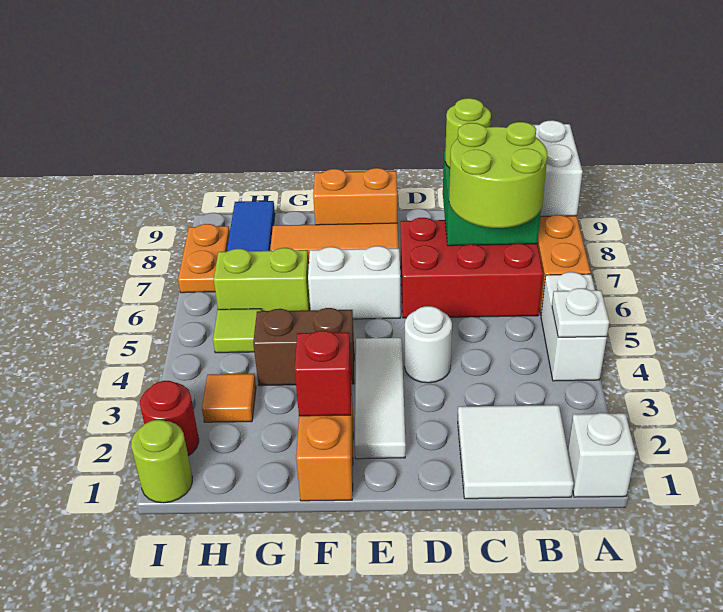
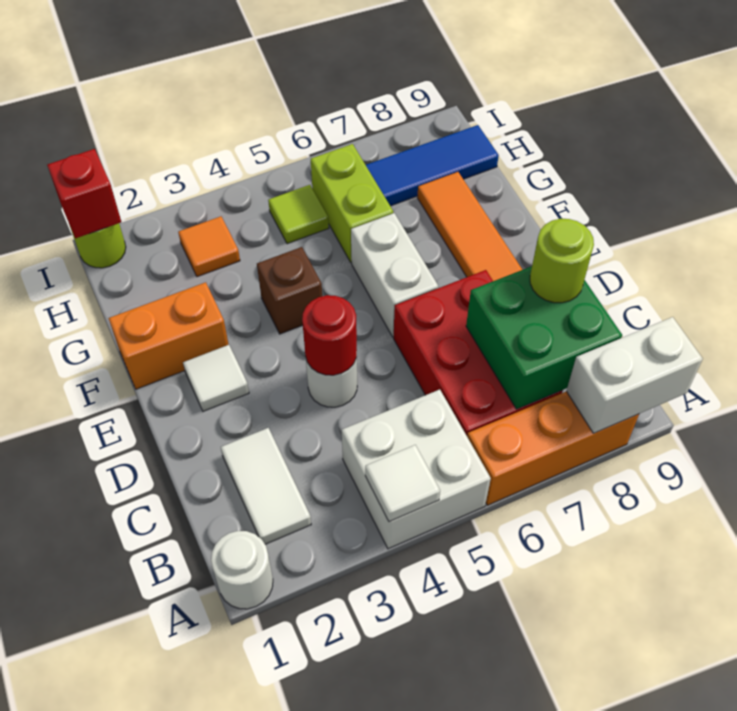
white 1x1 brick [568,413,635,497] -> white 1x1 round brick [211,531,273,609]
white 1x2 brick [541,272,607,381] -> white 2x2 brick [342,390,491,549]
white 1x1 plate [552,288,609,337] -> white 1x1 tile [365,445,440,522]
white 2x2 tile [458,405,574,499] -> white 1x2 tile [221,428,311,544]
lime 2x2 round brick [449,122,547,228] -> none
white 1x3 tile [355,338,406,459] -> white 1x1 tile [183,345,249,411]
orange 1x2 brick [313,168,398,225] -> none
red 1x1 brick [295,331,351,416] -> red 1x1 brick moved to [47,149,121,238]
brown 1x2 brick [253,308,354,386] -> brown 1x1 brick [257,247,322,334]
red 1x1 round brick [140,381,199,456] -> red 1x1 round brick moved to [302,295,357,375]
orange 1x2 plate [178,224,230,293] -> none

